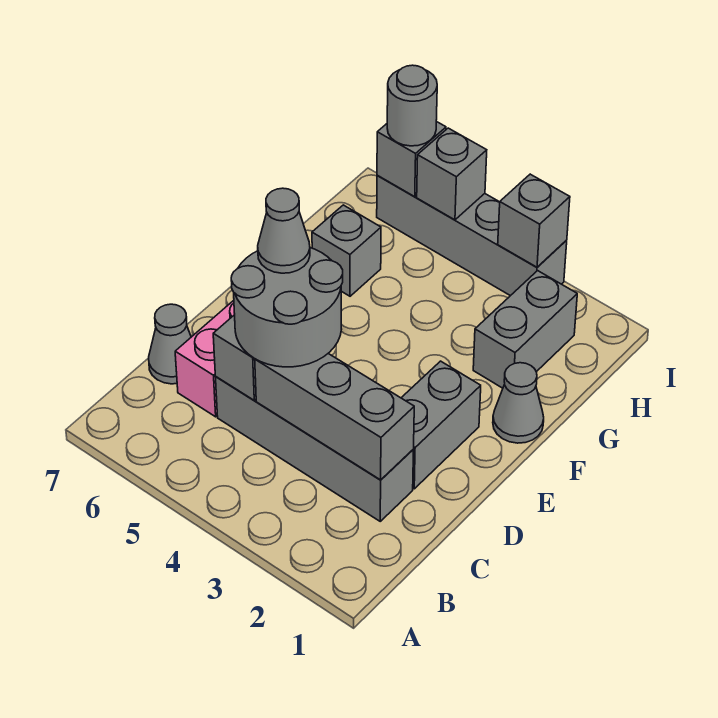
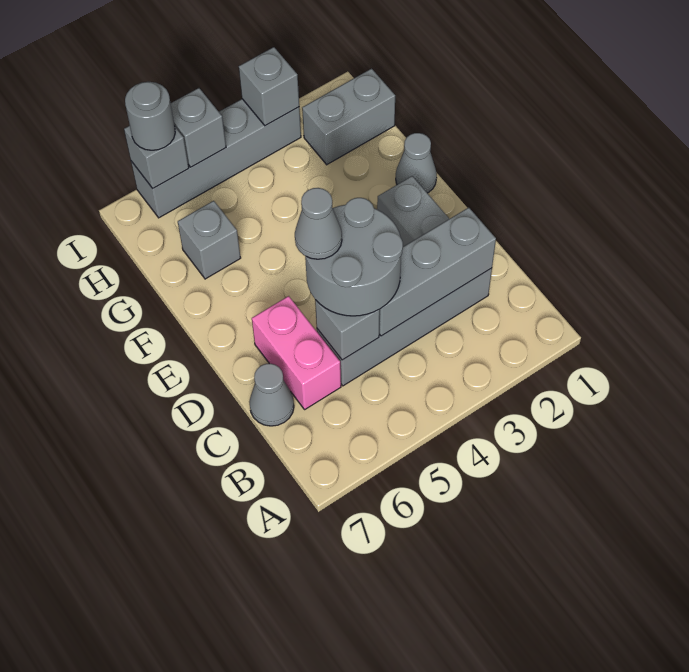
grey 1x2 brick [473,271,577,388] -> grey 1x2 brick turned to [302,69,395,165]

